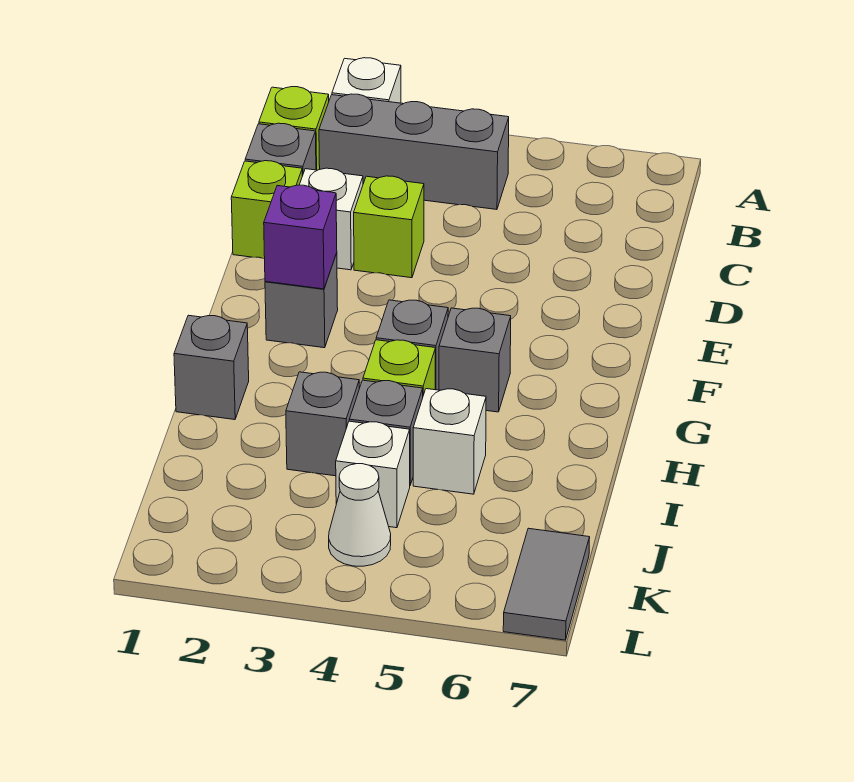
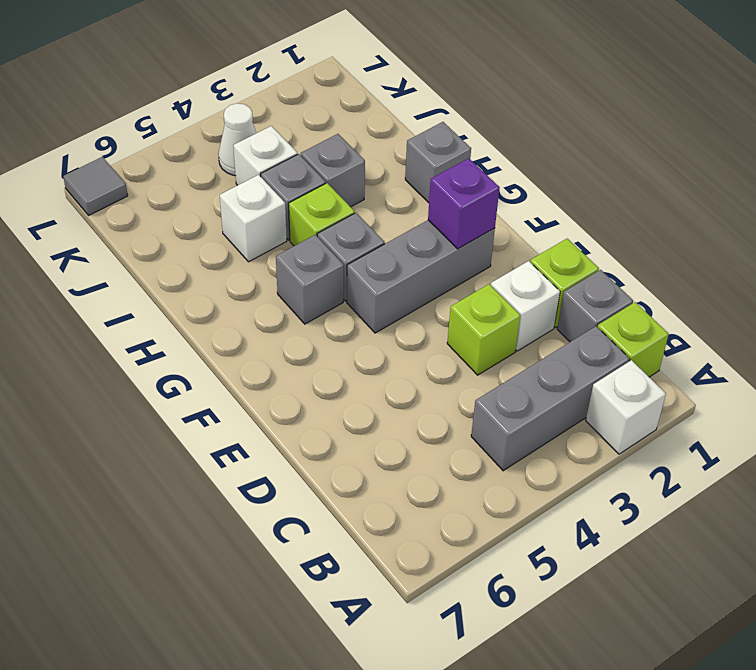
grey 1x1 brick [265,253,338,348] -> grey 1x3 brick [347,220,495,333]
grey 1x2 tile [503,528,590,640] -> grey 1x1 tile [63,157,128,215]

